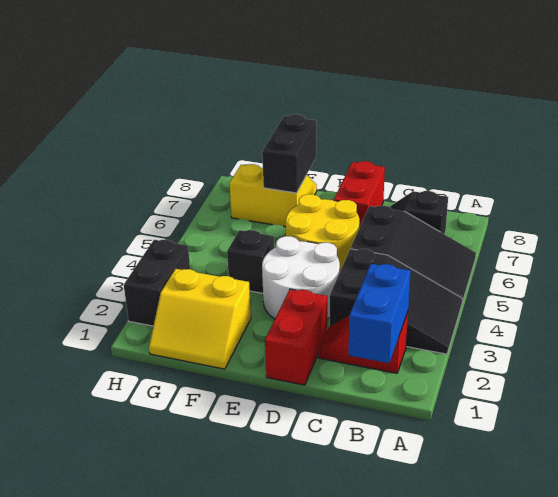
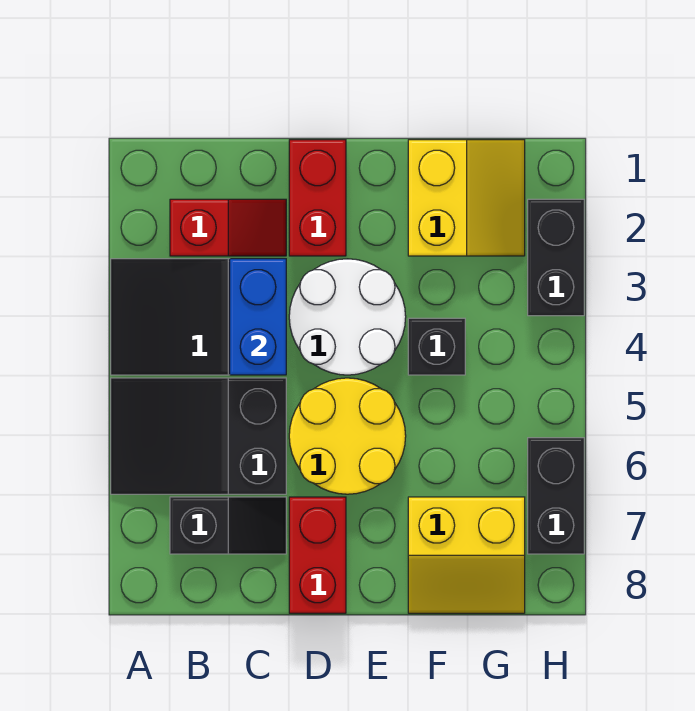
blue 1x2 brick [349,264,410,363] -> blue 1x2 brick moved to [230,259,286,375]
yellow 2x2 slope [149,269,251,369] -> yellow 2x2 slope turned to [408,140,525,256]
black 1x2 brick [262,114,316,193] -> black 1x2 brick moved to [528,438,584,554]

